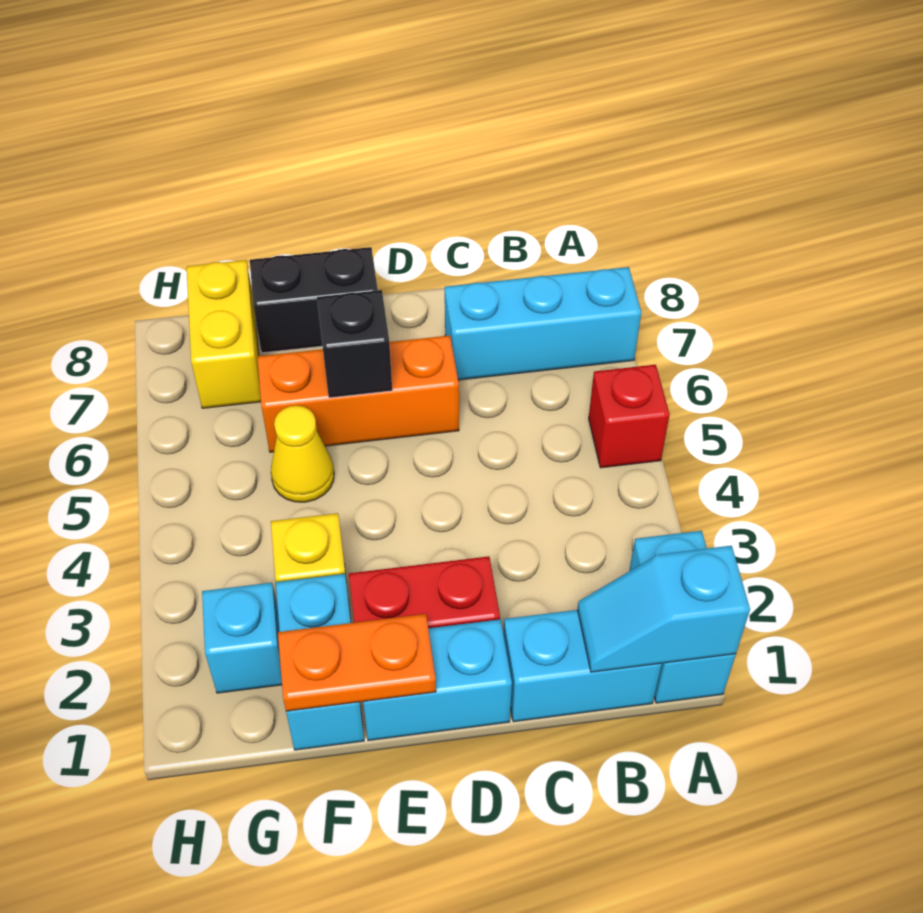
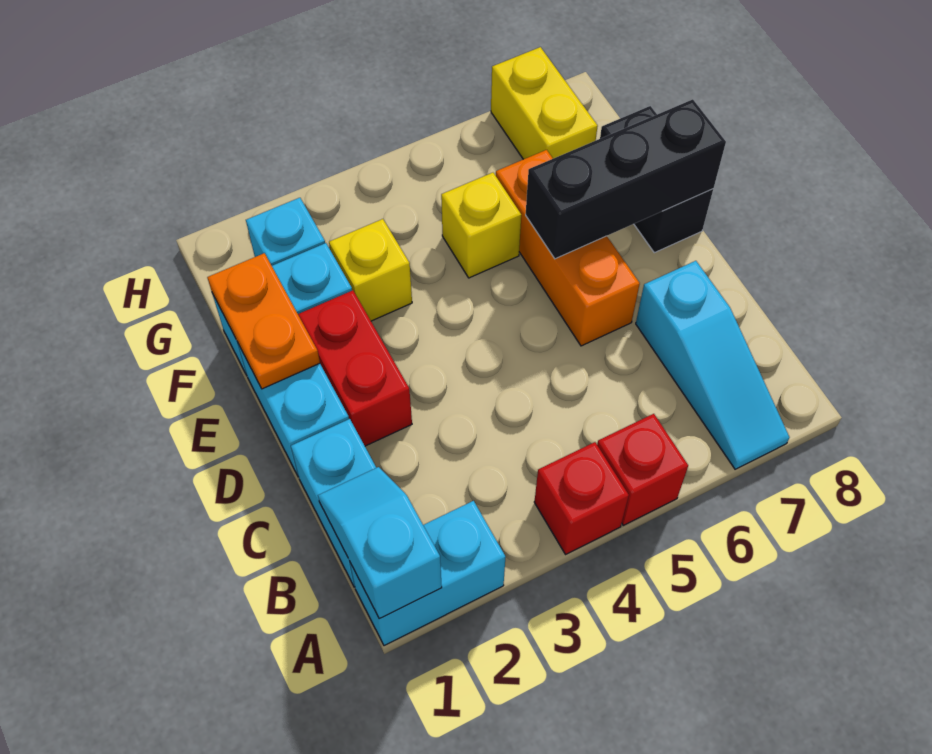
none -> red 1x1 brick [534,442,629,554]
cyan 1x3 brick [445,267,641,380] -> cyan 1x3 slope [636,261,790,469]
black 1x1 brick [317,290,392,398] -> black 1x3 brick [526,99,726,259]
yellow 1x1 cone [271,406,334,502] -> yellow 1x1 brick [441,173,521,278]
yellow 1x2 brick [187,260,261,408] -> yellow 1x2 brick turned to [491,47,598,159]

